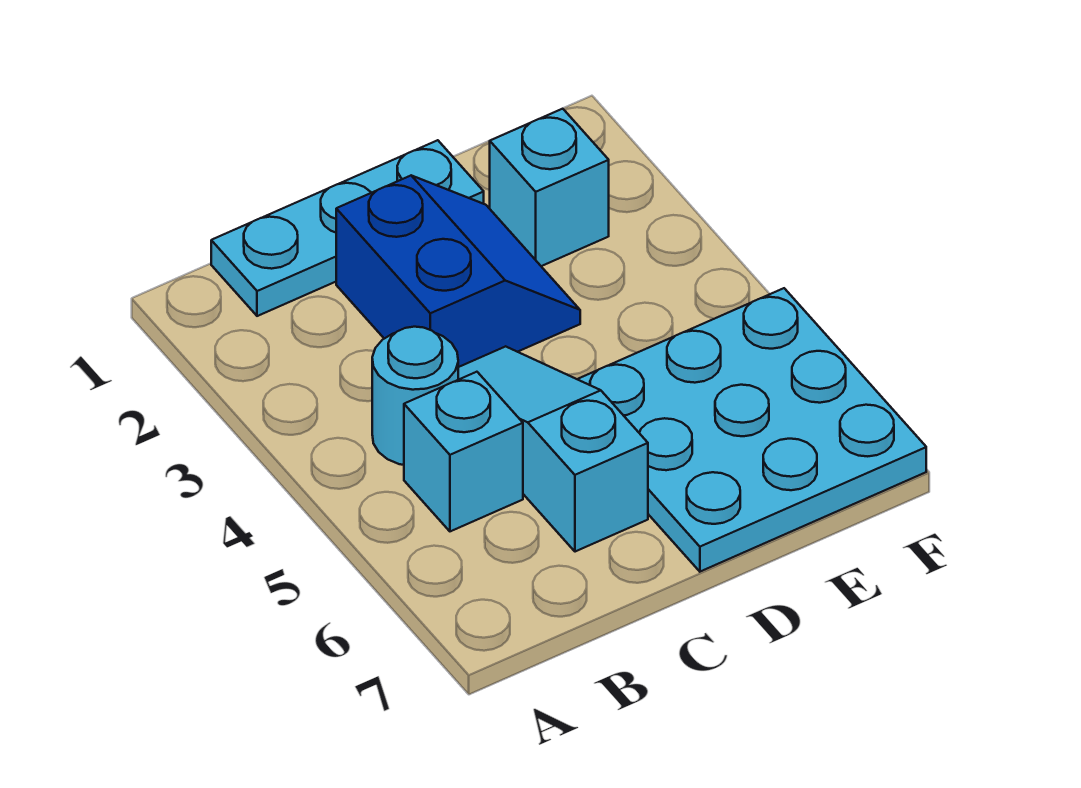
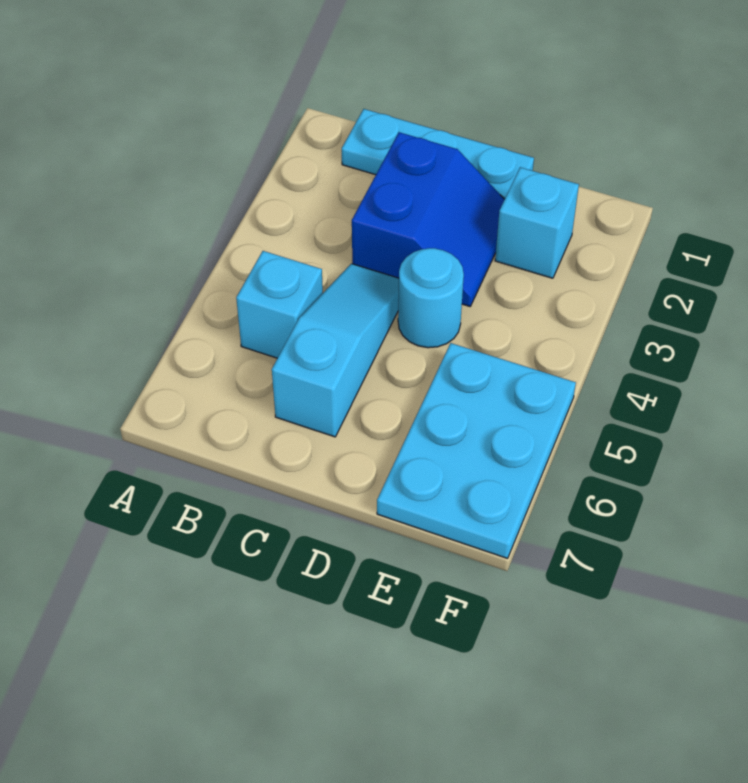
cyan 1x1 round brick [372,327,458,465] -> cyan 1x1 round brick moved to [398,248,464,348]
cyan 3x3 plate [577,288,926,572] -> cyan 2x3 plate [377,343,576,558]

